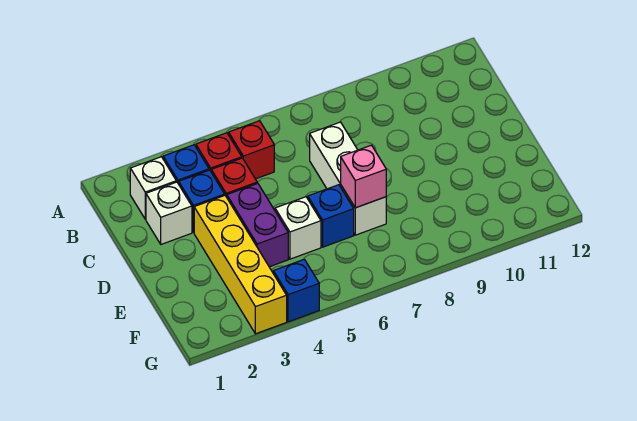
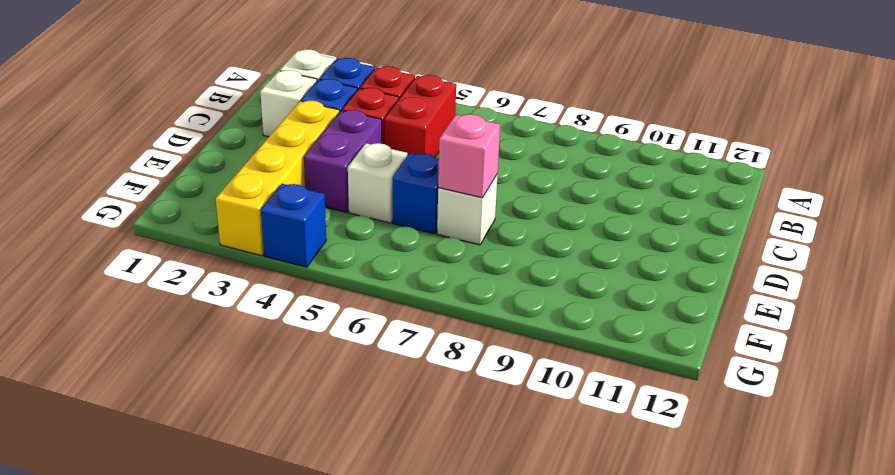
red 1x1 brick [229,121,274,179] -> red 1x2 brick [385,75,456,157]
white 1x3 brick [310,122,386,235] -> white 1x1 brick [437,174,498,245]

